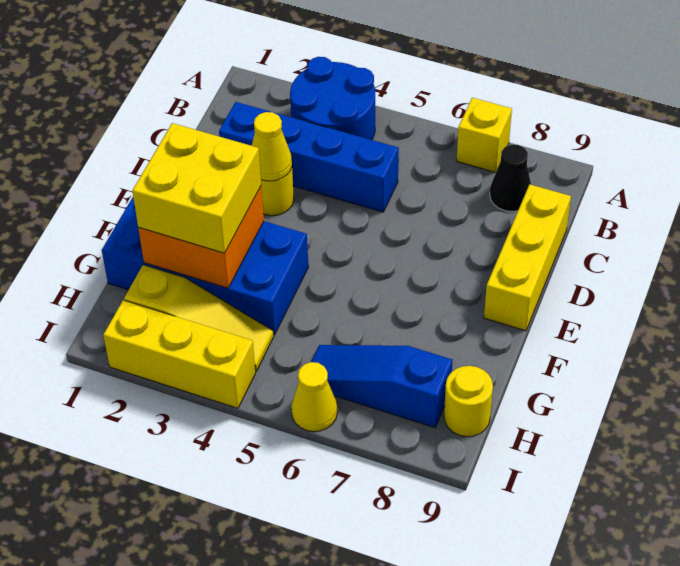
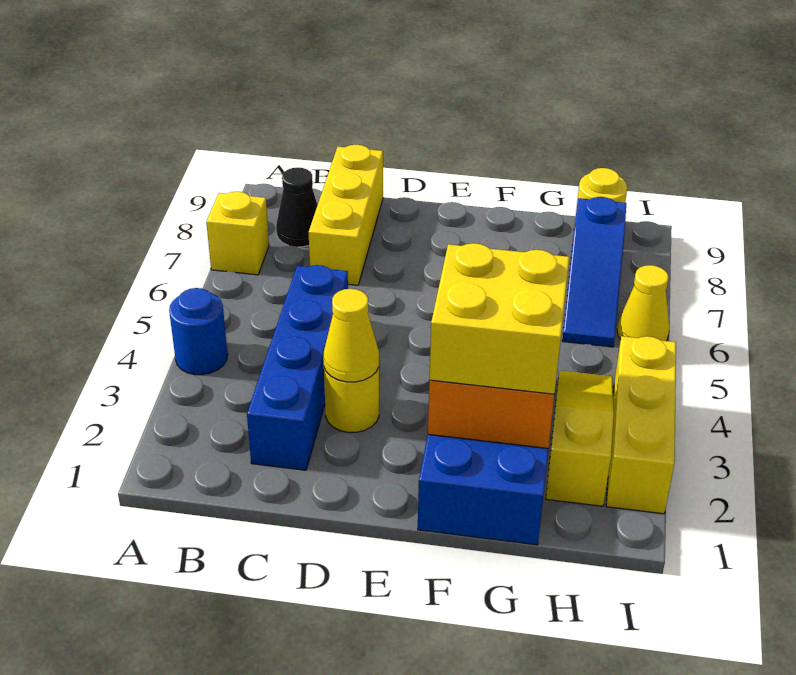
blue 2x2 round brick [290,57,375,140] -> blue 1x1 round brick [169,288,228,375]
yellow 1x3 brick [484,184,571,331] -> yellow 1x3 brick turned to [308,145,383,285]

